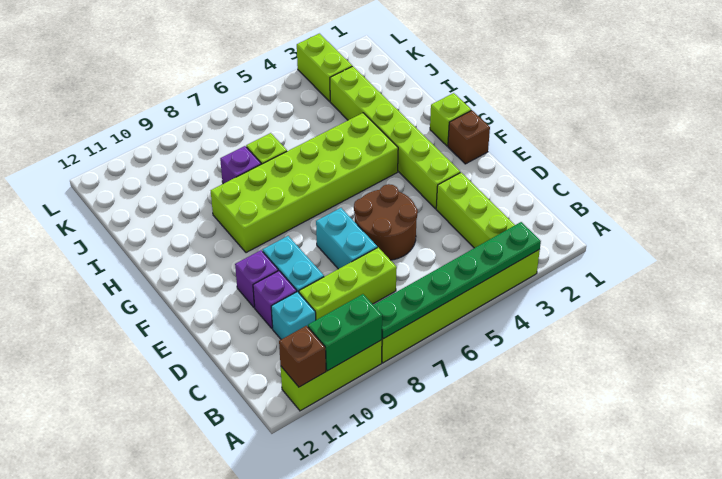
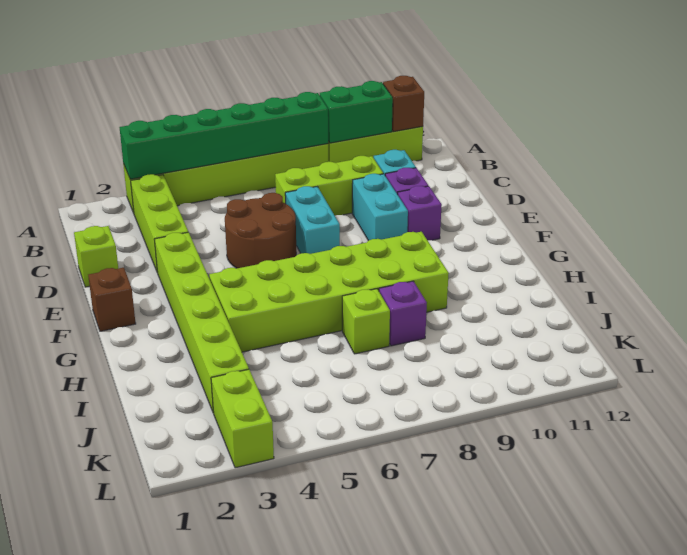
green 1x6 plate [374,222,541,339] -> green 1x6 brick [119,92,328,179]
lime 1x1 brick [430,93,471,146] -> lime 1x1 brick moved to [74,226,118,287]

